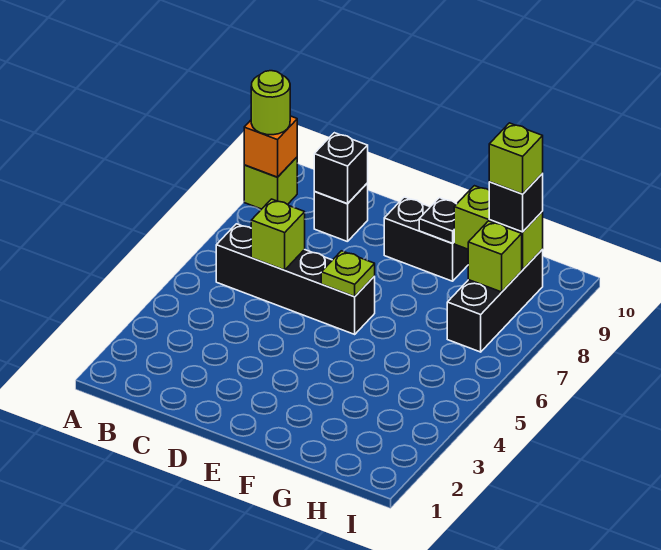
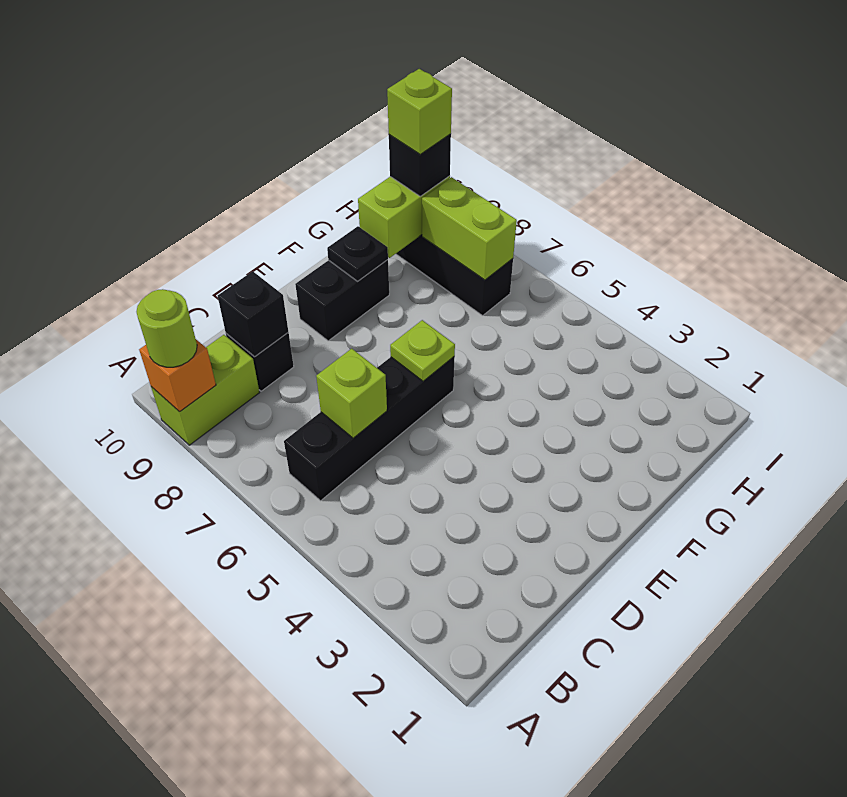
lime 1x1 brick [244,157,297,209] -> lime 1x2 brick [151,335,260,445]
lime 1x1 brick [468,221,522,292] -> lime 1x2 brick [422,177,517,280]

